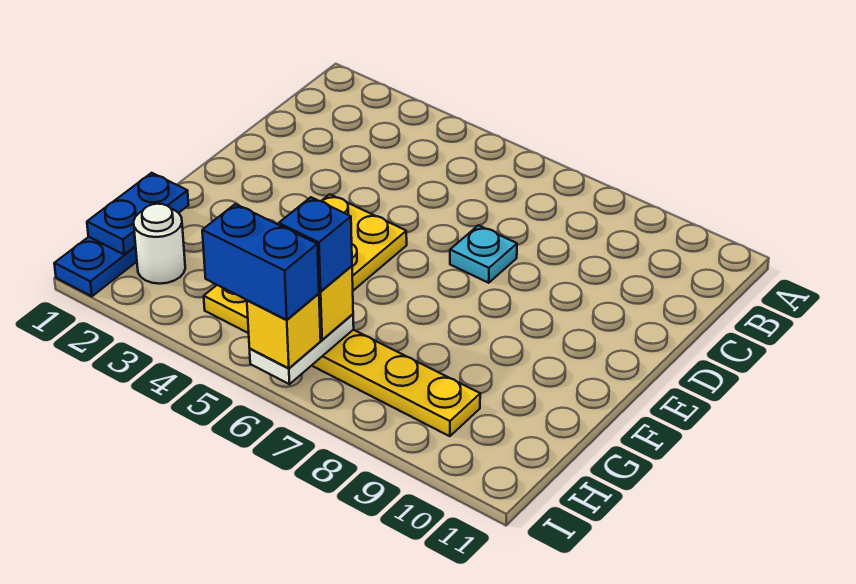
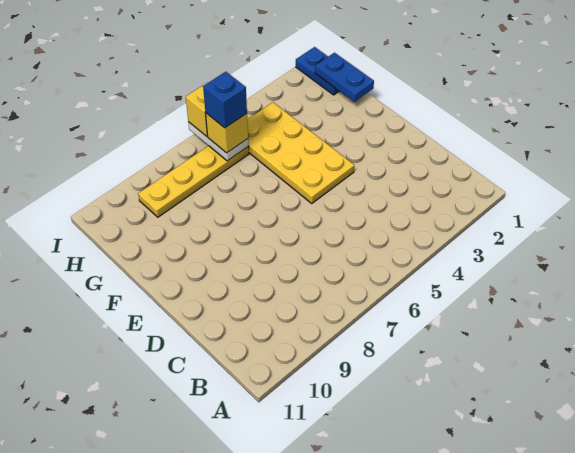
cyan 1x1 plate [450,225,517,283] -> none
white 1x1 round brick [134,204,185,284] -> none
blue 1x2 brick [202,204,319,320] -> none

